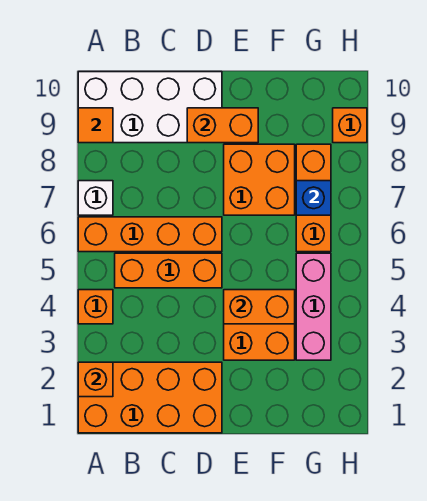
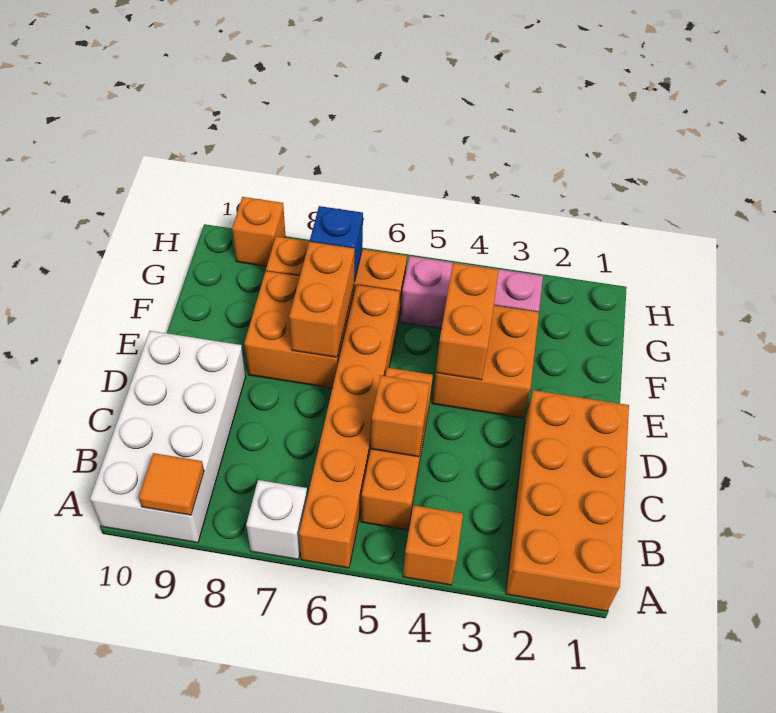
orange 1x1 brick [78,362,113,397] -> orange 1x1 brick moved to [371,376,430,457]
orange 1x4 brick [78,217,222,252] -> orange 1x6 brick [299,285,400,568]
orange 1x2 brick [187,108,258,143] -> orange 1x2 brick moved to [289,242,355,357]

